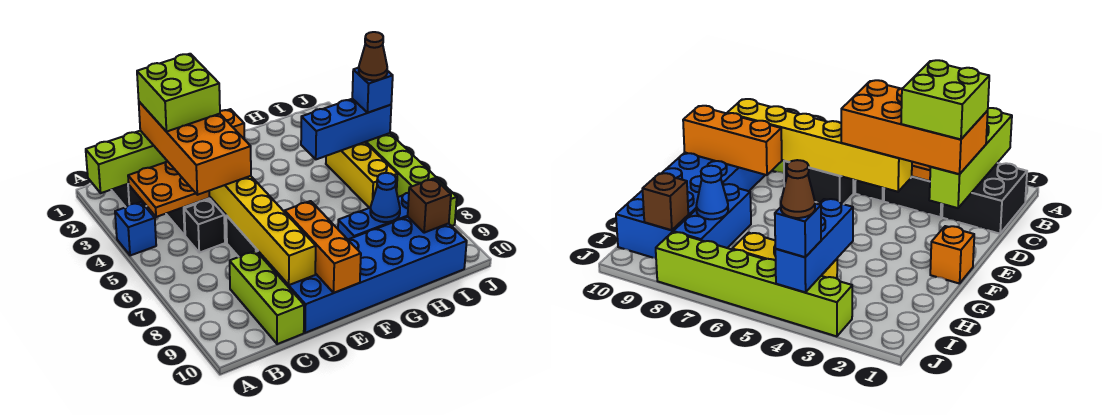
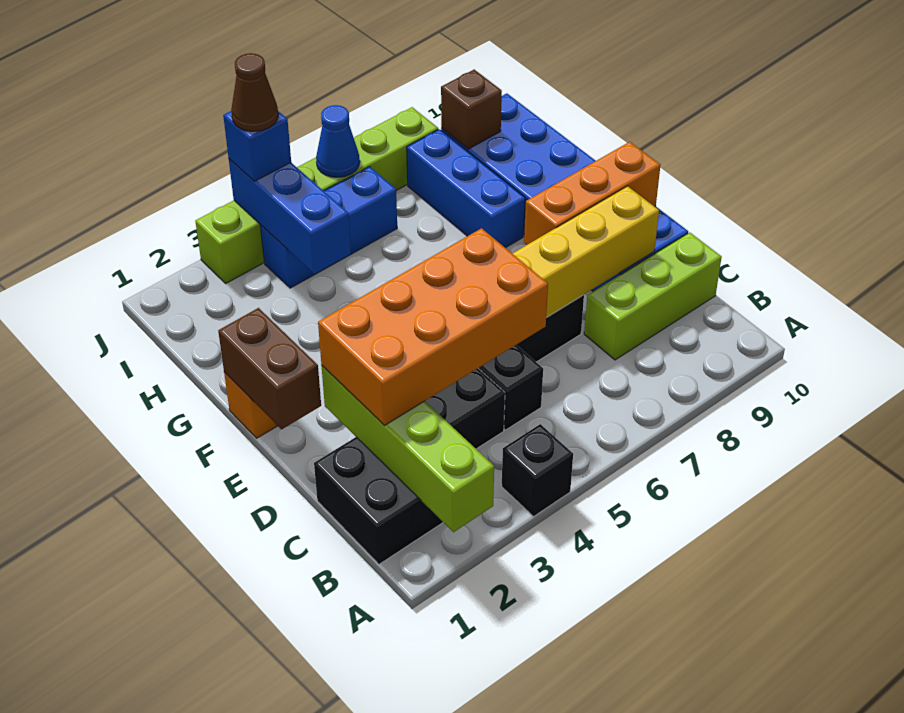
blue 1x1 brick [115,202,156,256] -> black 1x1 brick [502,424,573,516]
orange 2x2 plate [128,161,209,217] -> none
lime 2x2 brick [137,54,220,132] -> none
none -> brown 1x2 brick [218,308,321,429]
blue 1x1 cone [370,173,400,222] -> blue 1x1 cone moved to [316,105,360,177]
yellow 1x3 brick [326,142,398,208] -> blue 1x3 brick [260,167,397,288]

